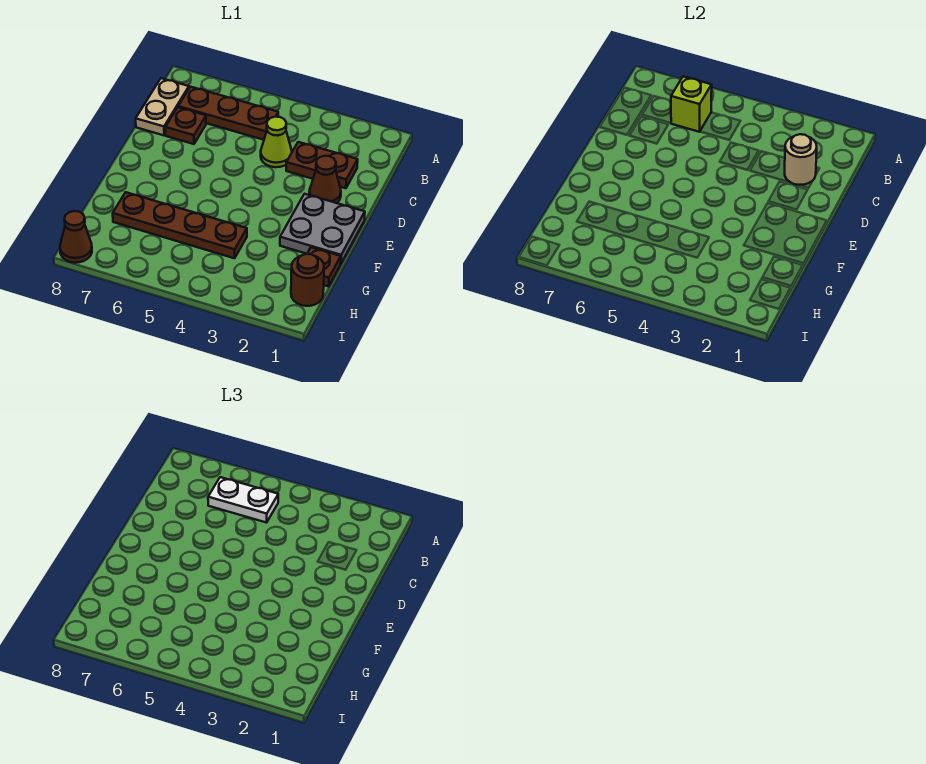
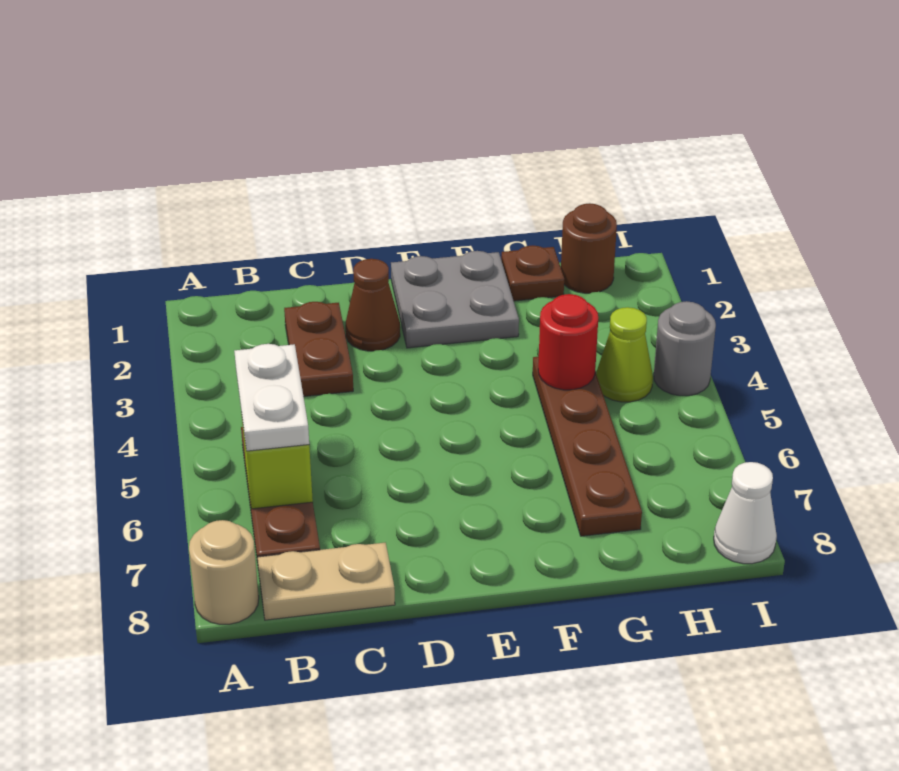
tan 1x1 round brick [785,134,817,185] -> tan 1x1 round brick moved to [189,520,259,624]
lime 1x1 cone [261,117,292,167] -> lime 1x1 cone moved to [596,307,653,402]
brown 1x1 plate [166,107,206,144] -> none
none -> red 1x1 round brick [538,294,598,390]
none -> grey 1x1 round brick [654,301,716,396]
brown 1x1 cone [60,211,92,263] -> white 1x1 cone [714,462,777,564]

